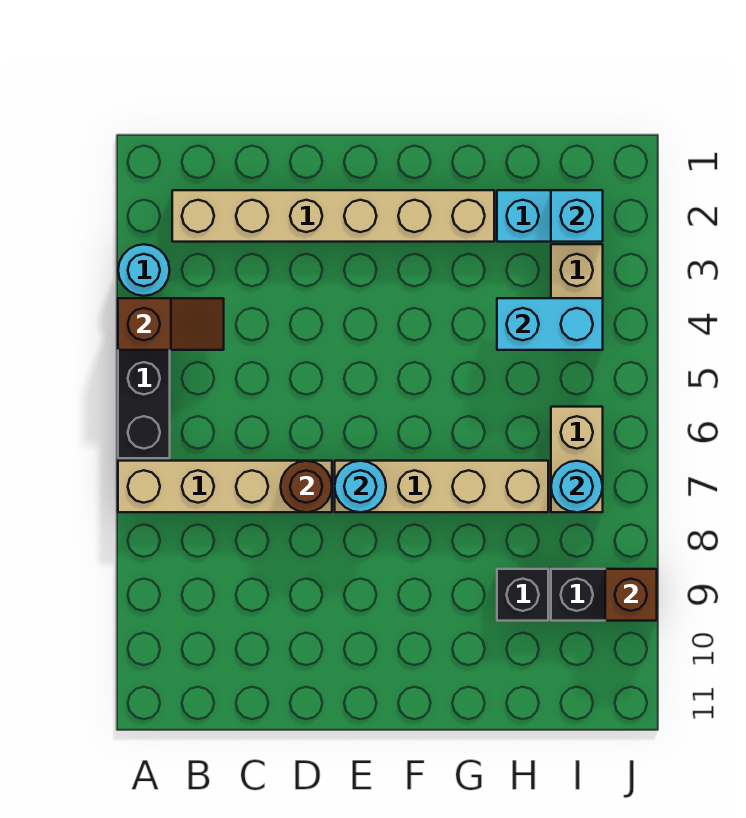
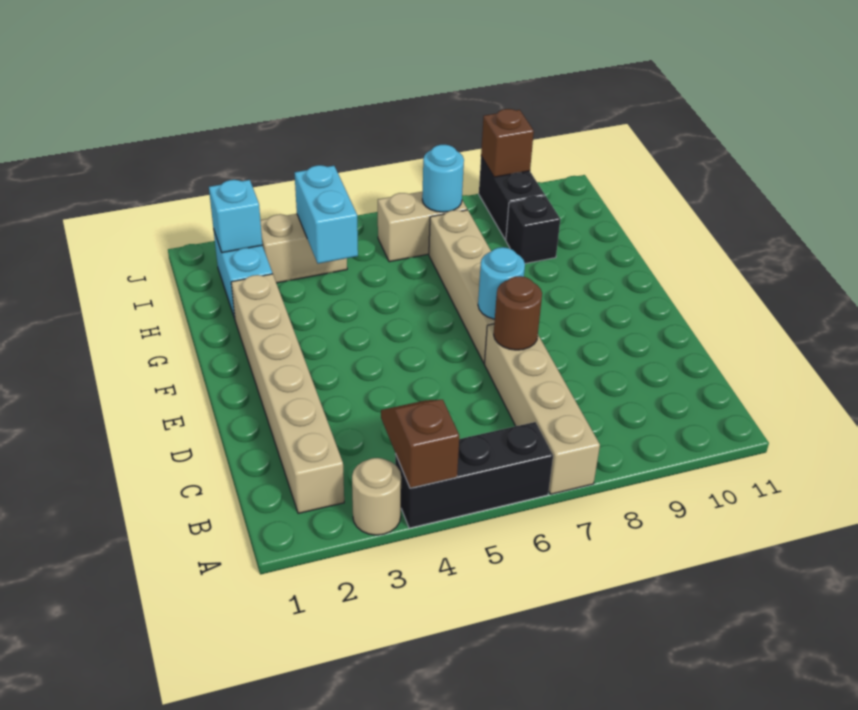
cyan 1x1 round brick [118,244,170,296] -> tan 1x1 round brick [352,458,401,535]

